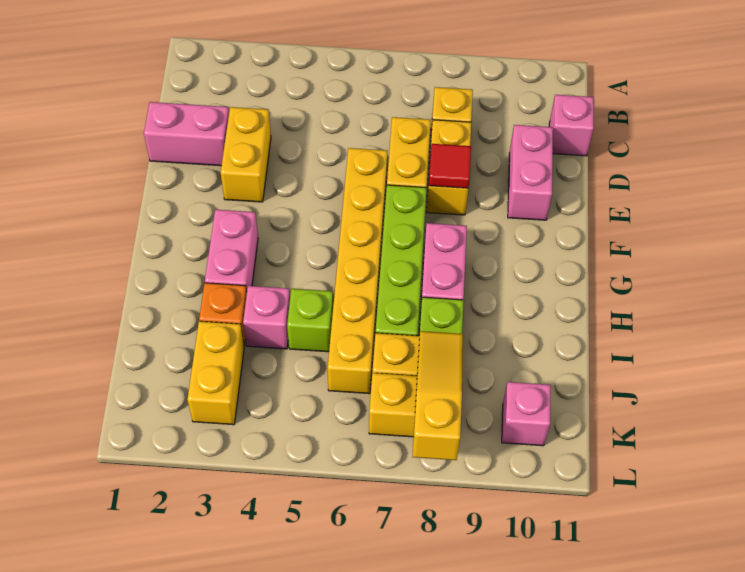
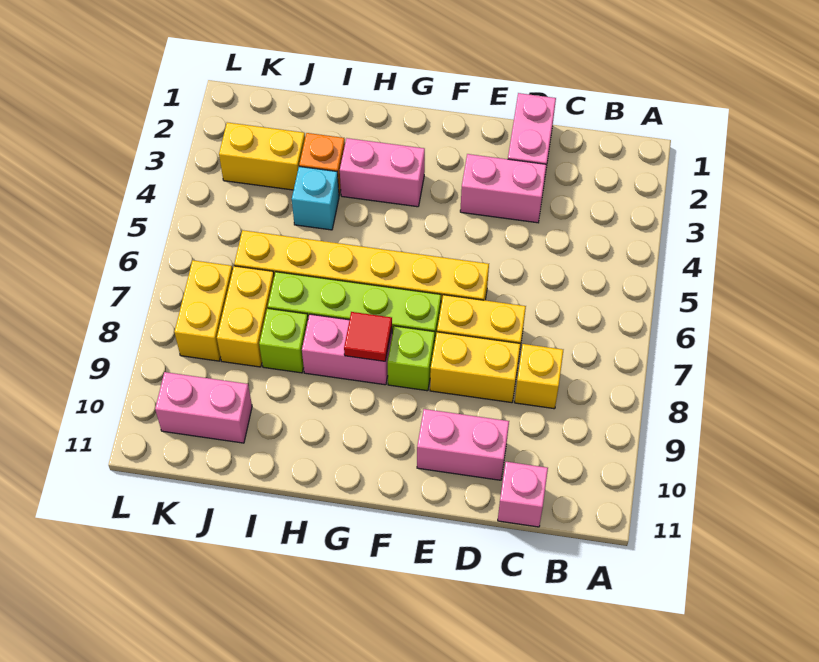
yellow 1x2 brick [221,107,271,202] -> pink 1x2 brick [460,154,546,223]
red 1x1 tile [429,144,471,188] -> red 1x1 tile moved to [344,312,392,361]
pink 1x1 brick [243,286,290,349] -> cyan 1x1 brick [292,166,339,230]
lime 1x1 brick [287,289,333,352] -> lime 1x1 brick moved to [388,326,435,391]
yellow 1x3 slope [413,331,463,460] -> none
pink 1x1 brick [502,382,551,446] -> pink 1x2 brick [155,372,252,443]

